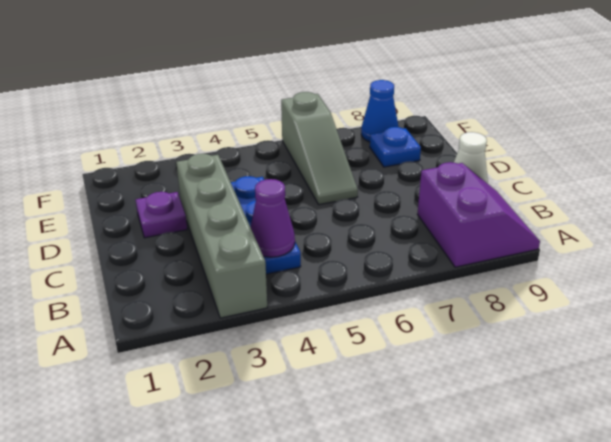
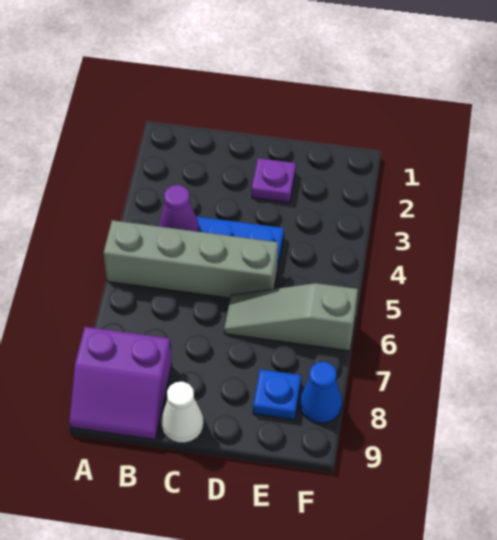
grey 1x4 brick [176,154,267,318] -> grey 1x4 brick moved to [103,220,278,298]

